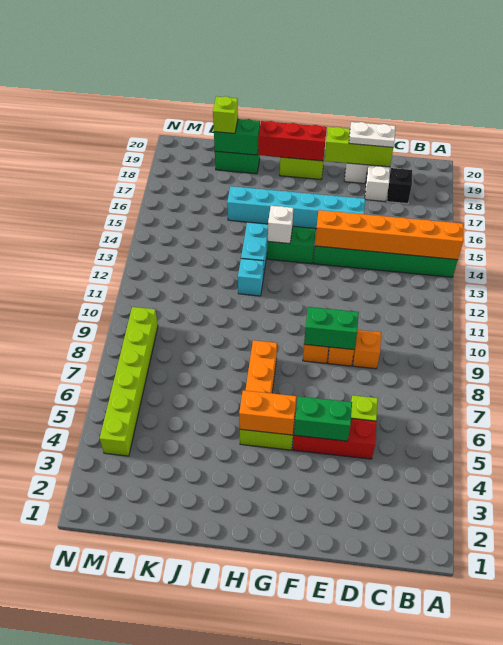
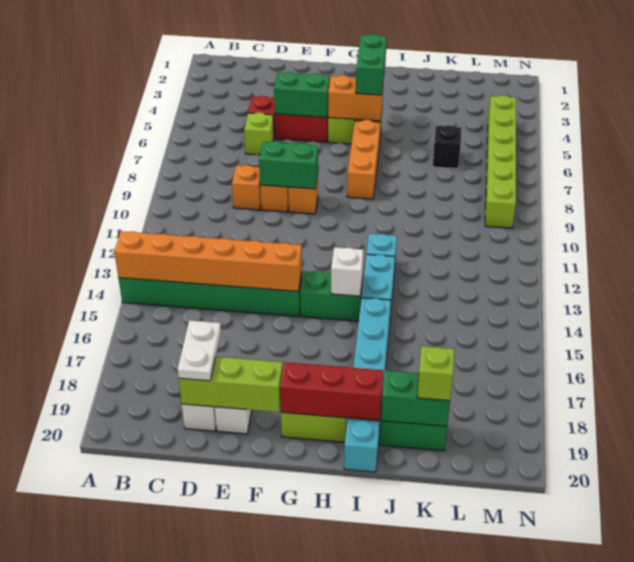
black 1x1 brick [387,168,412,204] -> black 1x1 brick moved to [433,125,462,169]
white 1x2 plate [349,122,395,147] -> white 1x2 plate turned to [178,320,221,381]
cyan 1x6 brick [227,186,365,229] -> cyan 1x6 brick turned to [344,298,391,472]
none -> green 1x2 brick [356,34,387,95]

